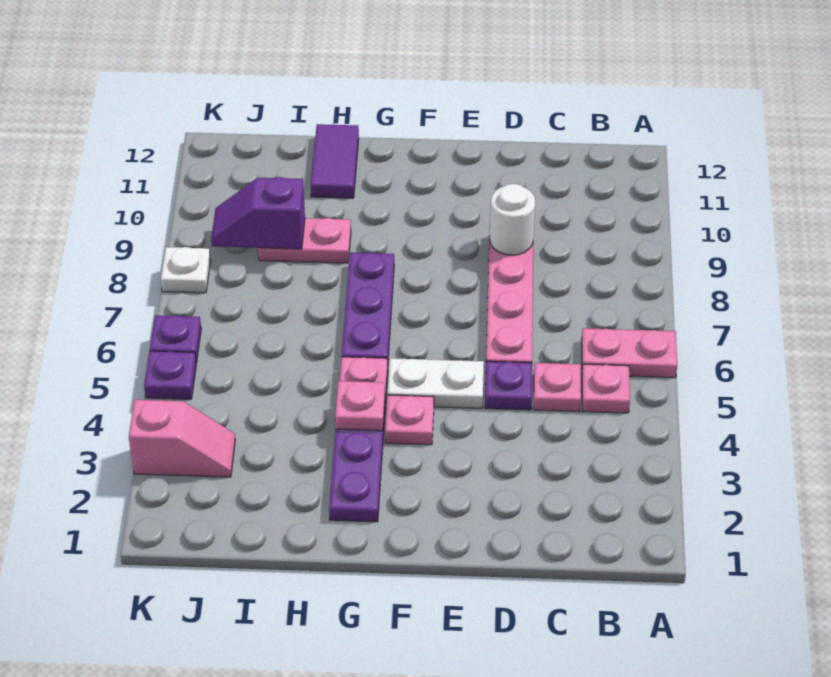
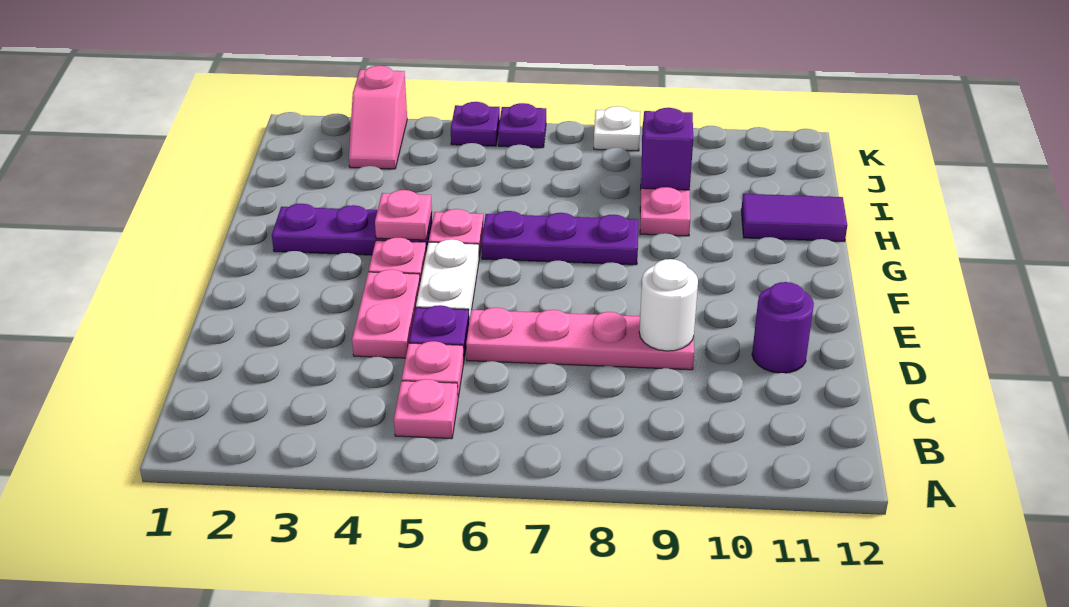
pink 1x2 plate [582,328,677,378] -> pink 1x2 plate moved to [352,269,420,358]
none -> purple 1x1 round brick [752,282,814,373]

